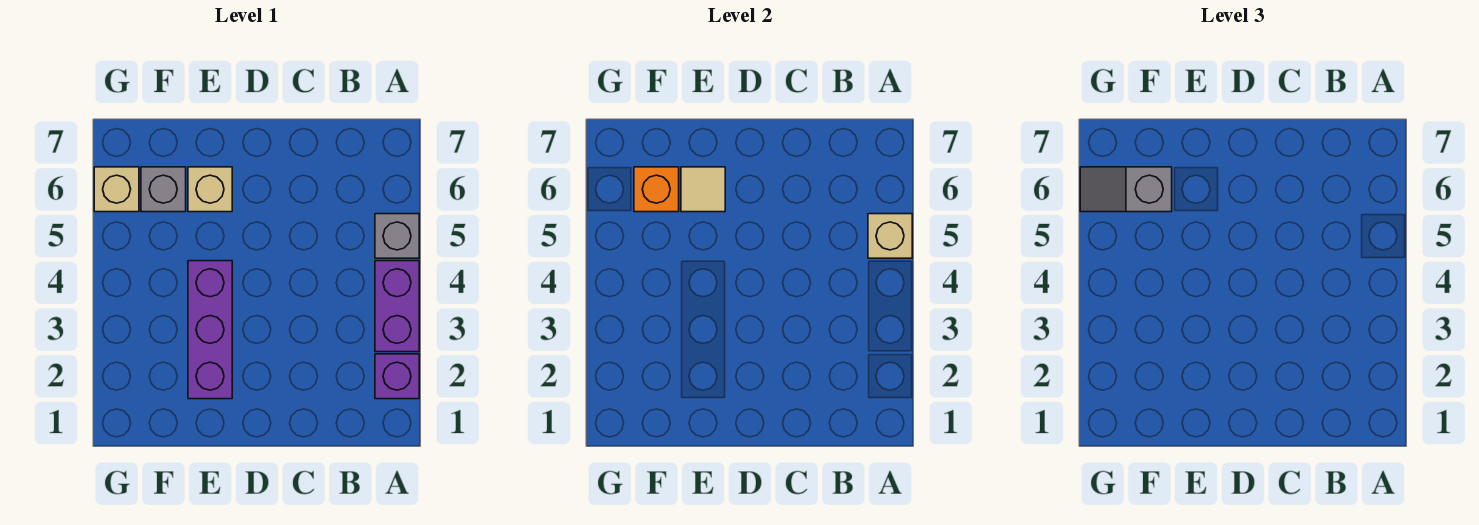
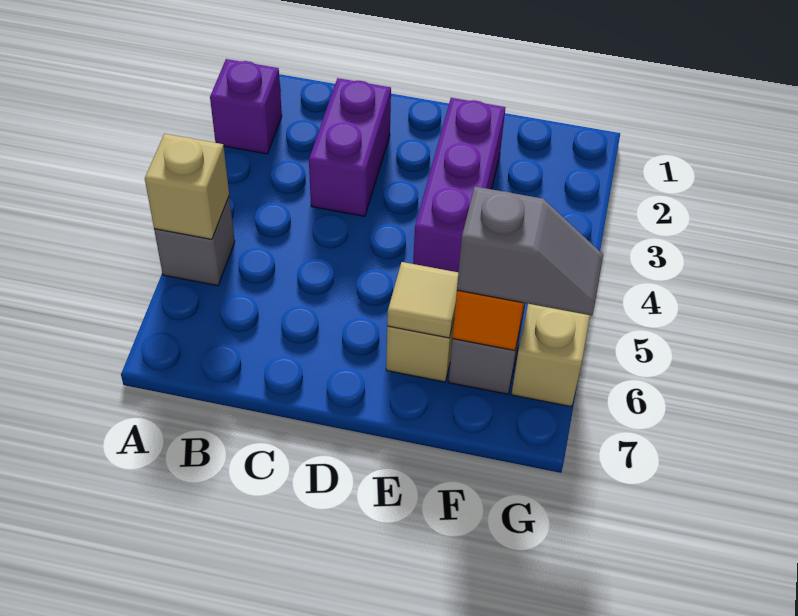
purple 1x2 brick [375,261,419,352] -> purple 1x2 brick moved to [309,78,391,216]

